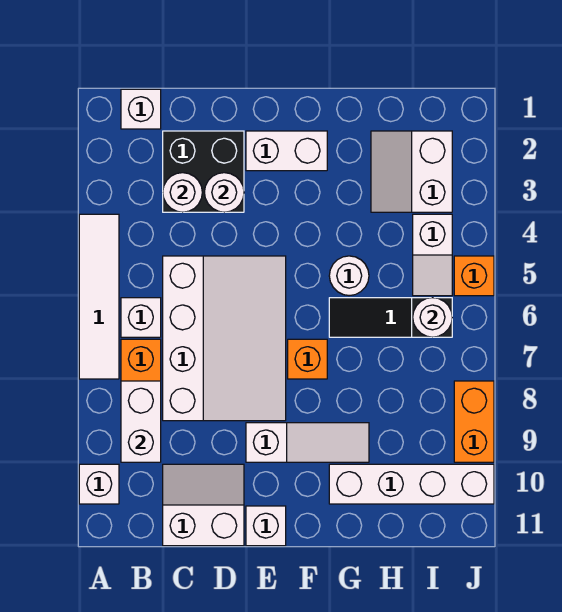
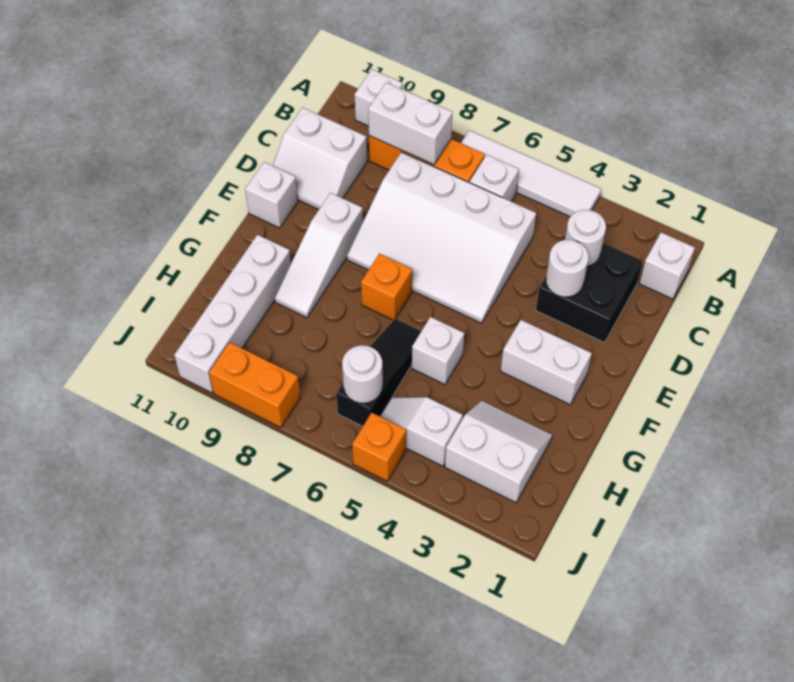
white 2x2 slope [163,464,244,546] -> white 2x2 slope turned to [273,108,367,209]
white 1x2 brick [246,131,327,171] -> white 1x2 brick turned to [501,320,592,404]
white 1x1 round brick [329,256,369,296] -> white 1x1 brick [412,317,464,384]

